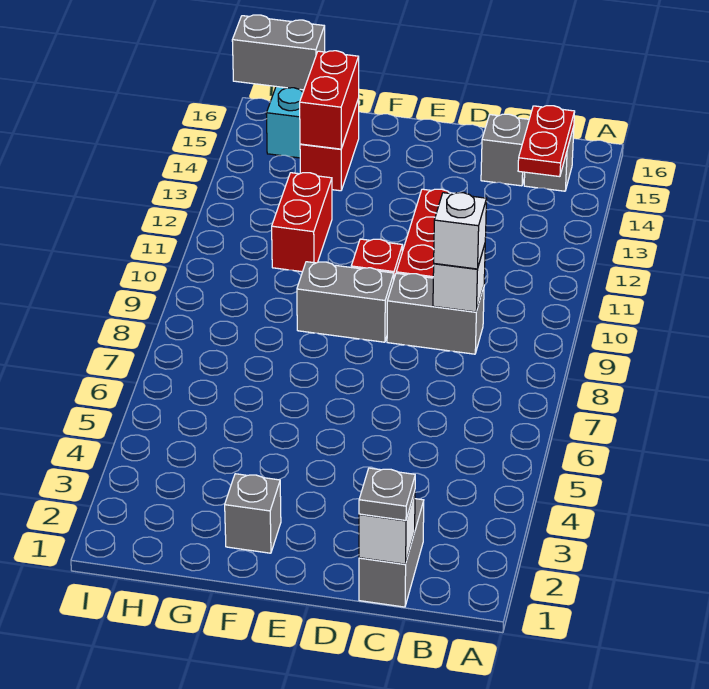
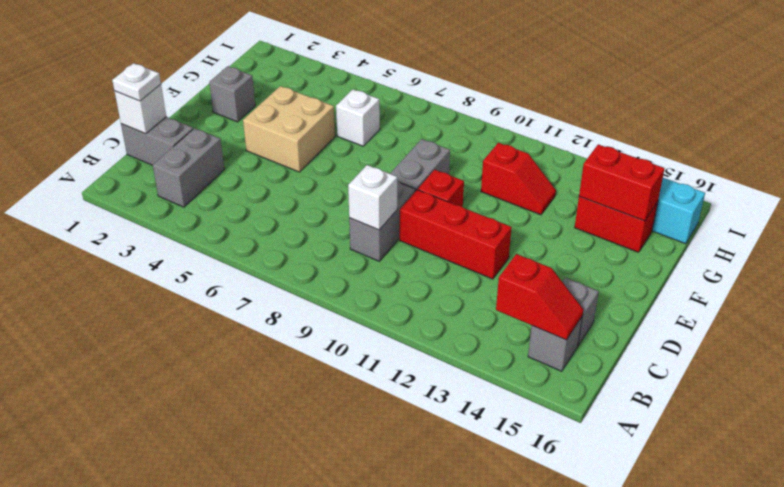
red 1x2 plate [518,106,575,177] -> red 1x2 slope [496,254,584,340]
grey 1x1 plate [359,468,415,520] -> white 1x1 plate [112,63,161,101]
white 1x1 brick [434,193,487,269] -> white 1x1 brick moved to [336,89,380,146]
none -> tan 2x2 brick [243,86,335,172]
red 1x2 brick [272,173,332,272] -> red 1x2 slope [481,143,556,215]
grey 1x2 brick [232,15,325,90] -> grey 1x2 brick moved to [153,128,224,207]

